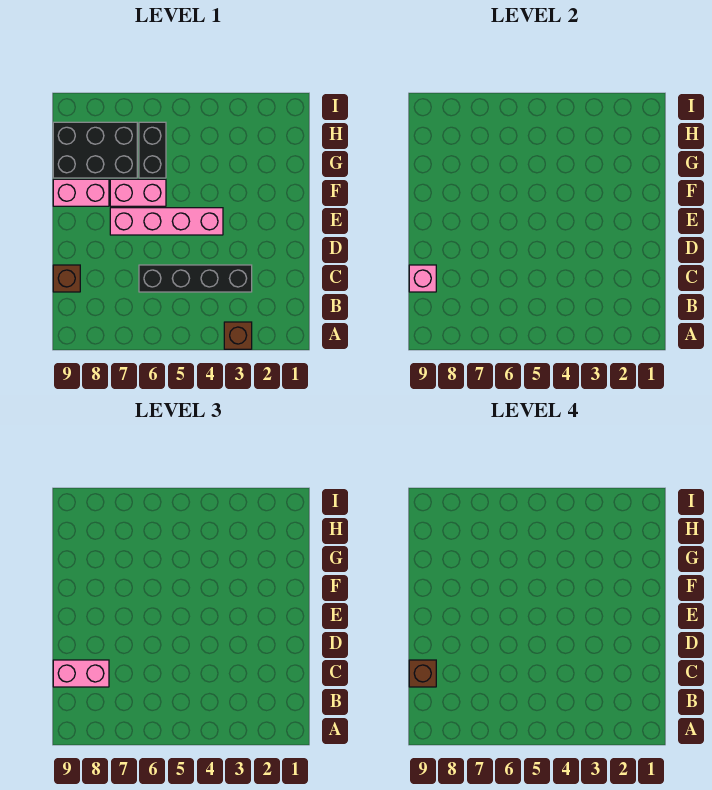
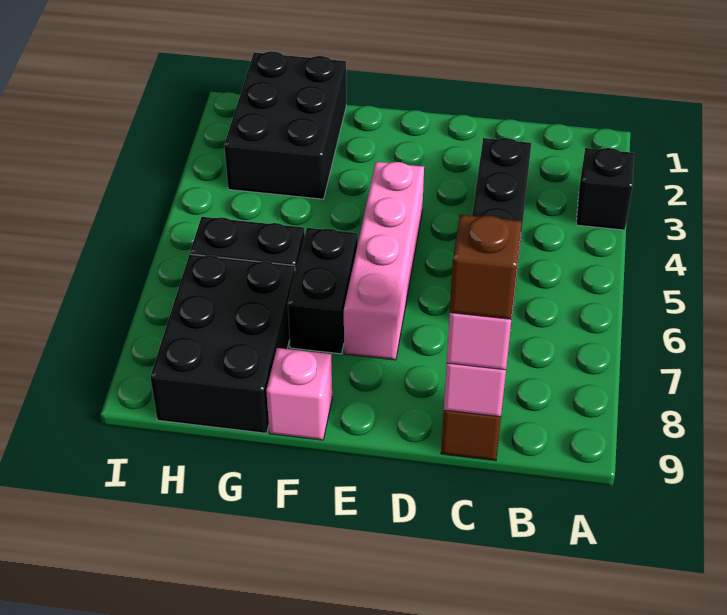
brown 1x1 brick [224,322,252,349] -> black 1x1 brick [576,148,634,230]
pink 1x2 brick [110,179,166,206] -> black 1x2 brick [288,228,358,354]
pink 1x2 brick [53,179,109,206] -> pink 1x1 brick [266,348,332,440]
none -> black 2x3 brick [224,51,346,199]

